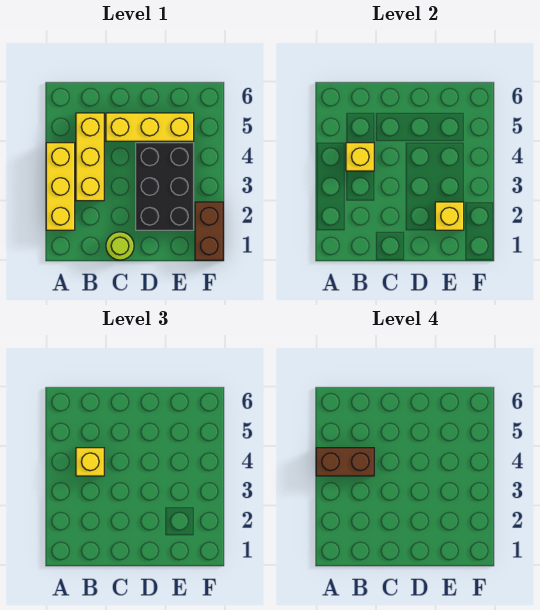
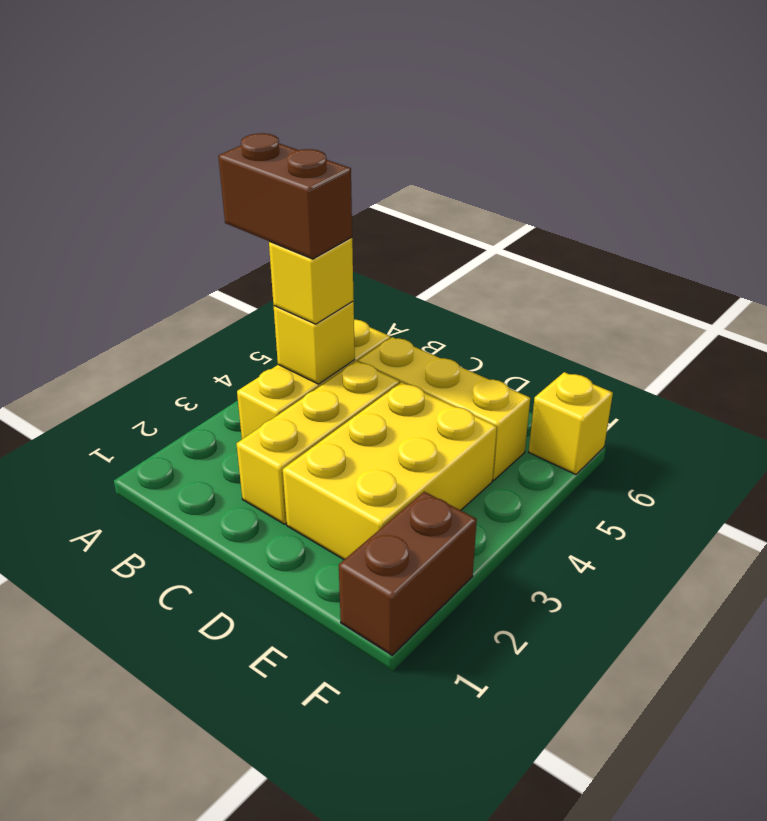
yellow 1x3 brick [46,143,75,230] -> yellow 1x3 brick moved to [237,361,399,524]
lime 1x1 round brick [106,232,134,260] -> none
black 2x3 brick [136,143,194,230] -> yellow 2x3 brick [283,382,497,559]
yellow 1x1 brick [435,202,464,230] -> yellow 1x1 brick moved to [529,372,613,474]

